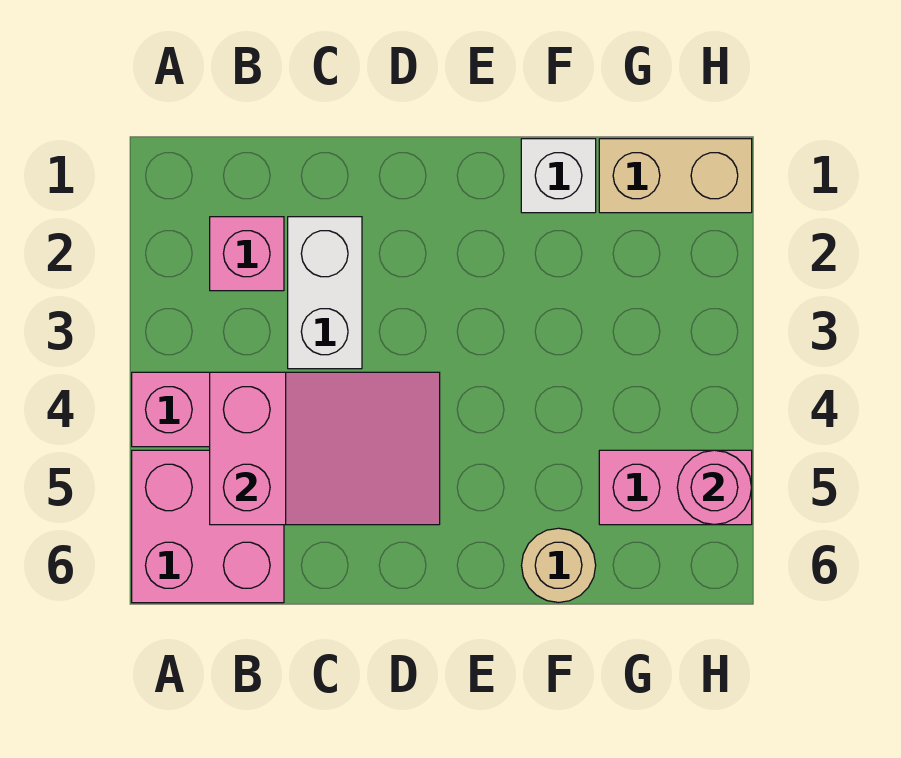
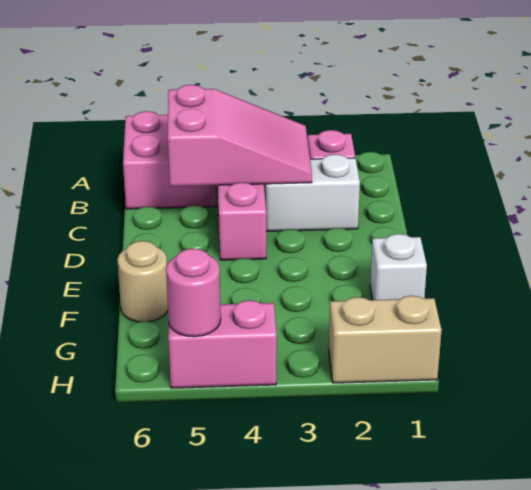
pink 2x3 slope [210,372,440,525] -> pink 2x3 slope turned to [168,85,312,186]
tan 1x2 brick [599,139,752,213] -> tan 1x2 brick turned to [329,296,442,383]
pink 1x2 brick [599,450,752,525] -> pink 1x2 brick turned to [168,300,277,388]

